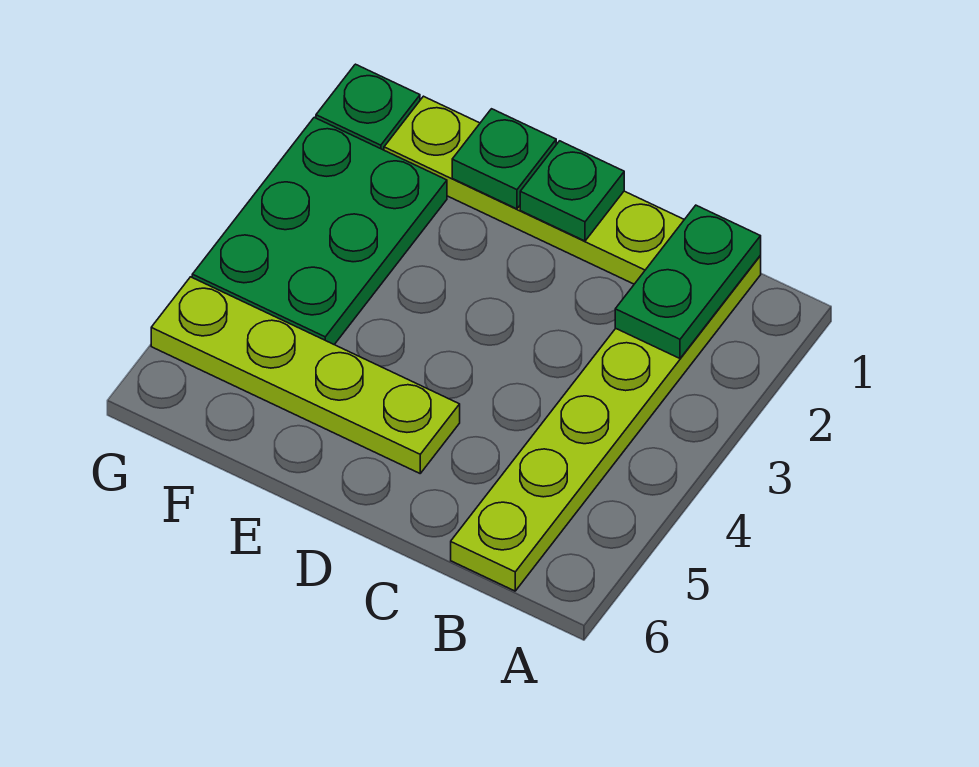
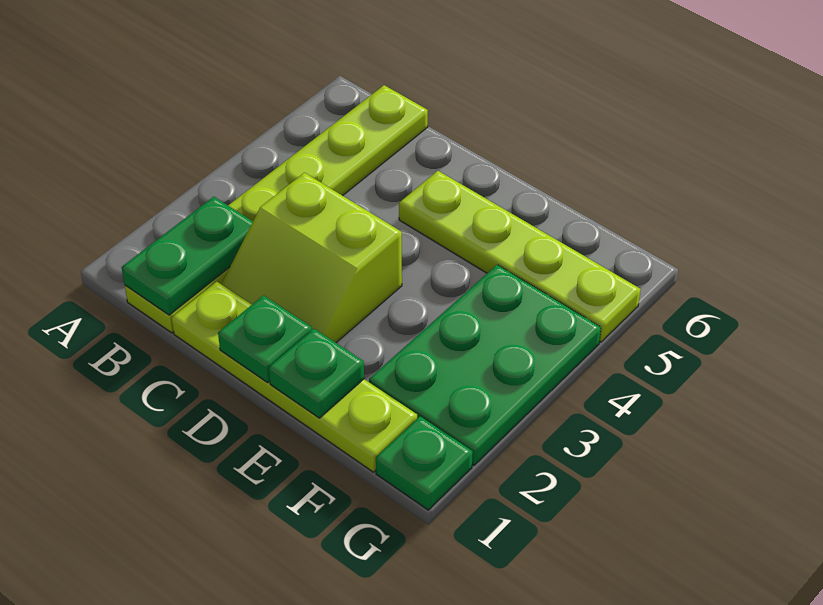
none -> lime 2x2 slope [222,173,402,343]

